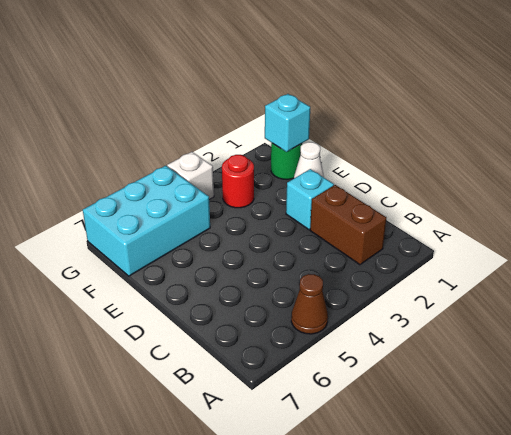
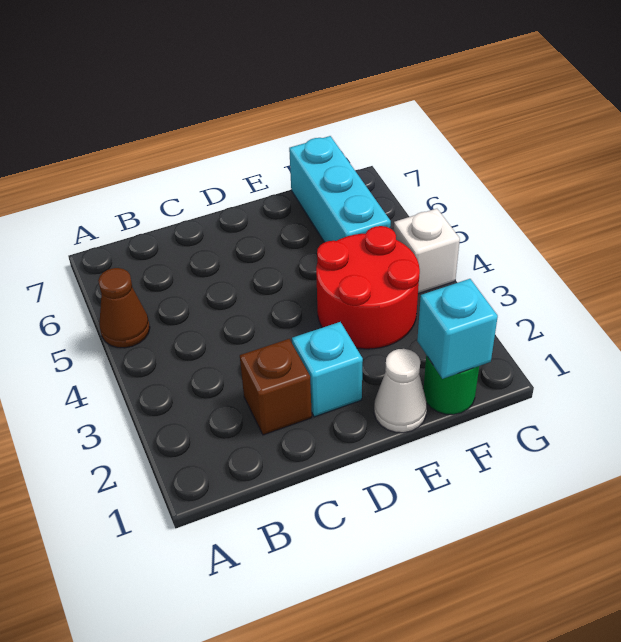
brown 1x2 brick [310,185,386,265] -> brown 1x1 brick [240,339,312,435]
red 1x1 round brick [222,155,254,208] -> red 2x2 round brick [316,226,420,349]
cyan 2x3 brick [83,166,210,276] -> cyan 1x3 brick [289,136,391,242]

